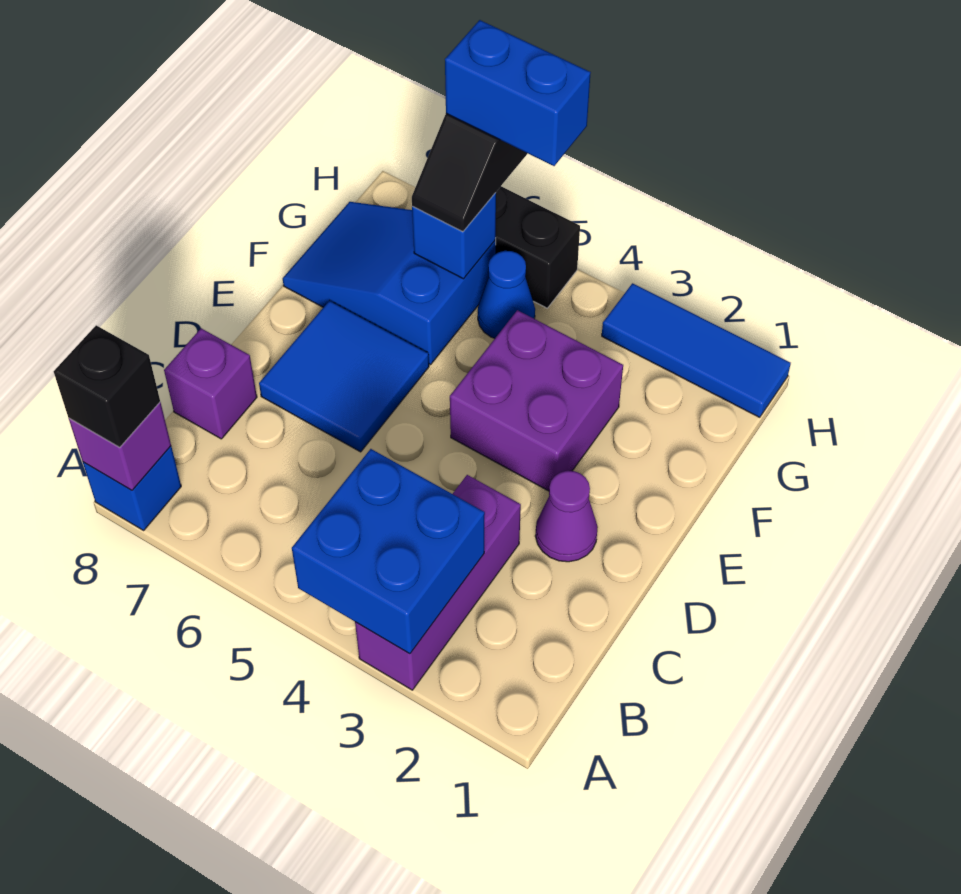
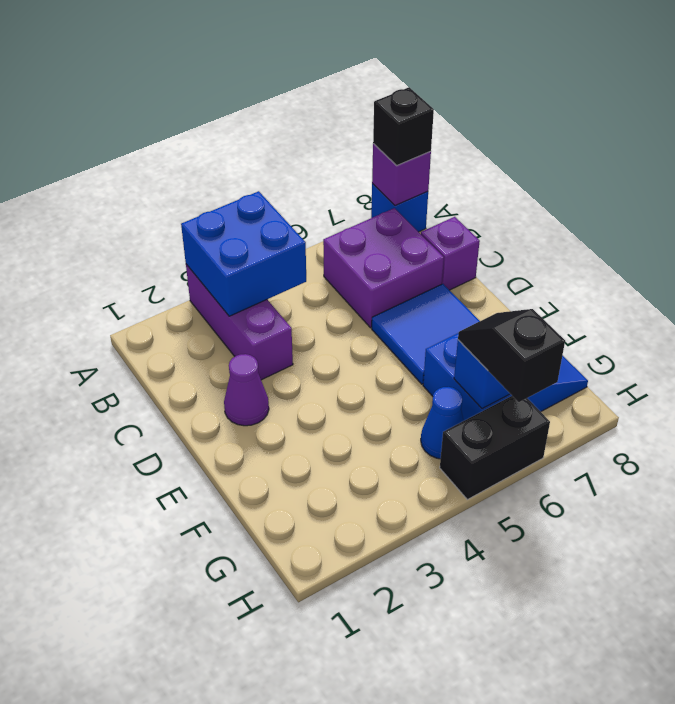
purple 2x2 brick [450,310,623,491] -> purple 2x2 brick moved to [323,208,444,328]
blue 1x3 tile [602,283,791,417] -> none
blue 1x2 brick [445,20,591,166] -> none

